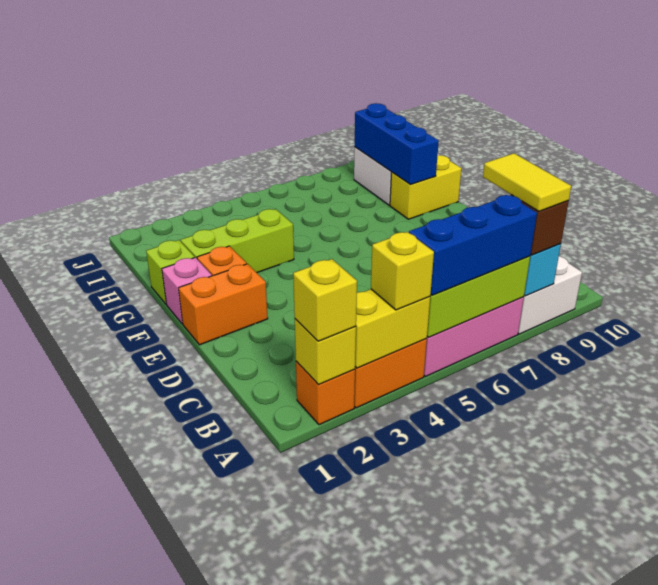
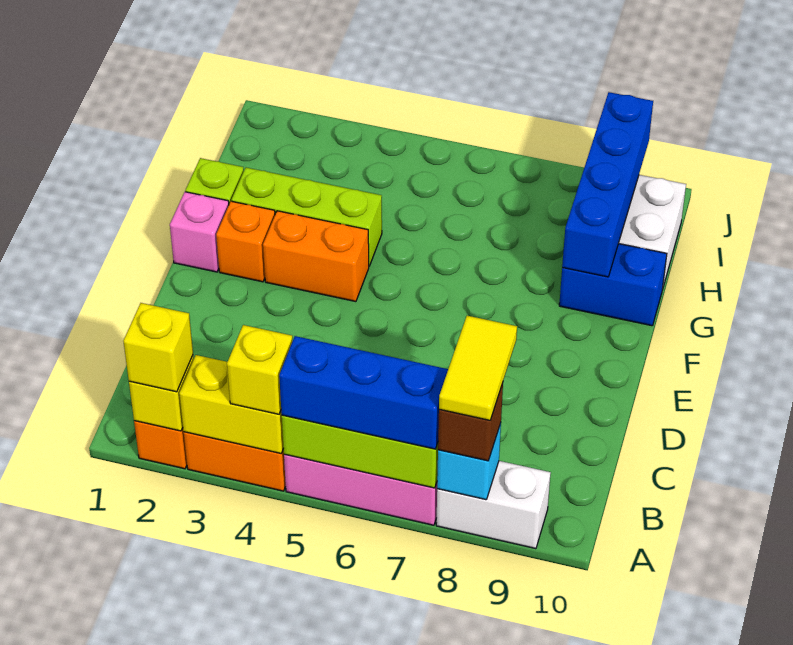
orange 1x2 brick [179,264,268,345] -> orange 1x2 brick moved to [263,211,369,302]
yellow 1x2 brick [390,155,462,219] -> blue 1x2 brick [559,244,667,326]
blue 1x3 brick [355,103,439,185] -> blue 1x4 brick [562,92,653,277]

